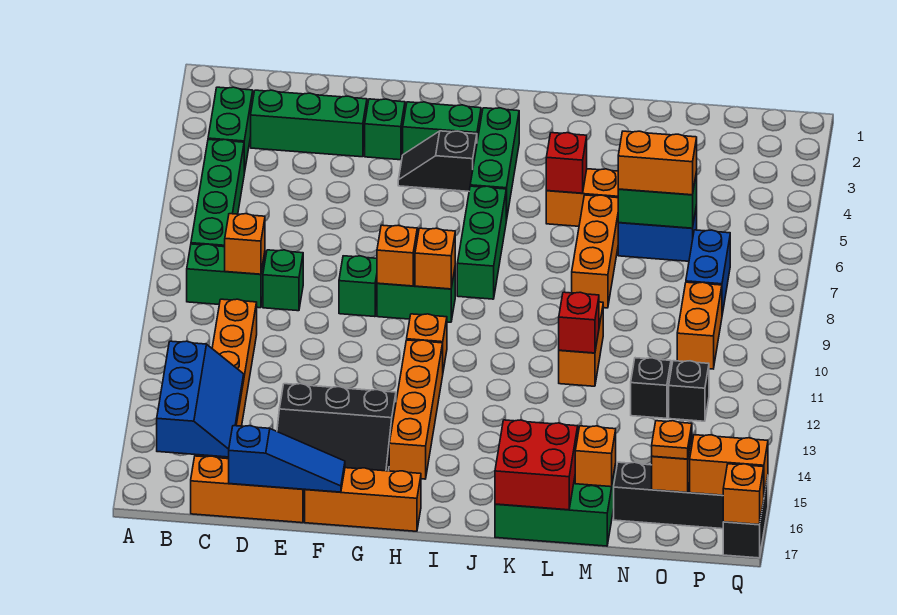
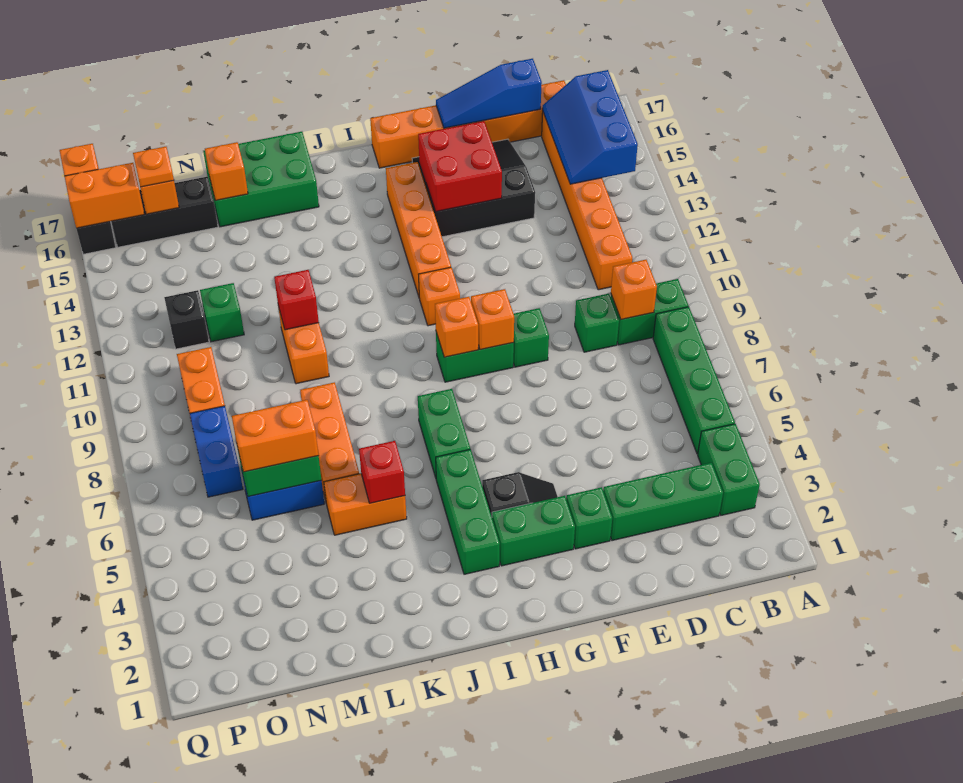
green 1x3 brick [457,186,506,299] -> green 1x2 brick [418,389,470,478]
red 2x2 brick [495,420,578,510] -> red 2x2 brick moved to [418,121,502,212]
black 1x1 brick [631,358,671,418] -> green 1x1 brick [200,283,244,342]

